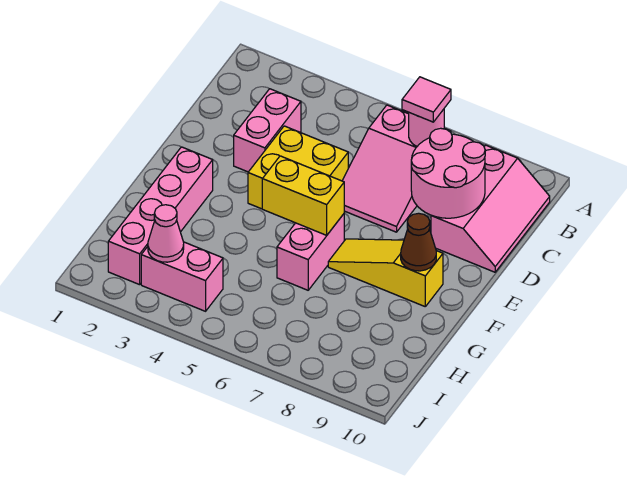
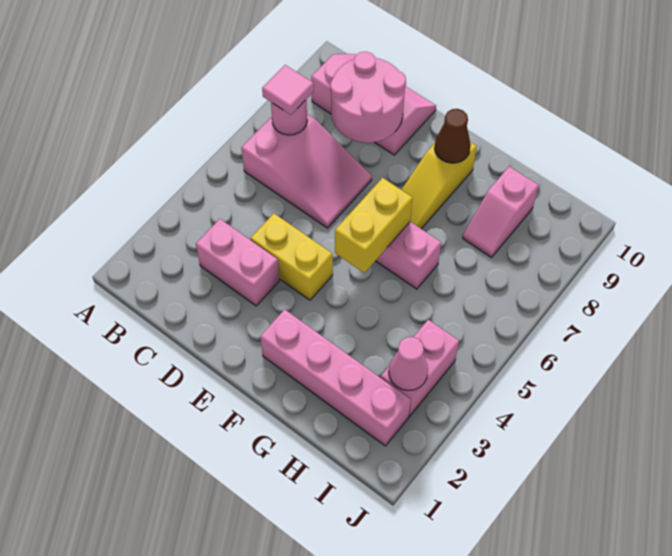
yellow 2x2 brick [248,126,348,209] -> yellow 1x2 brick [250,214,333,300]
none -> pink 1x2 slope [463,167,539,257]

